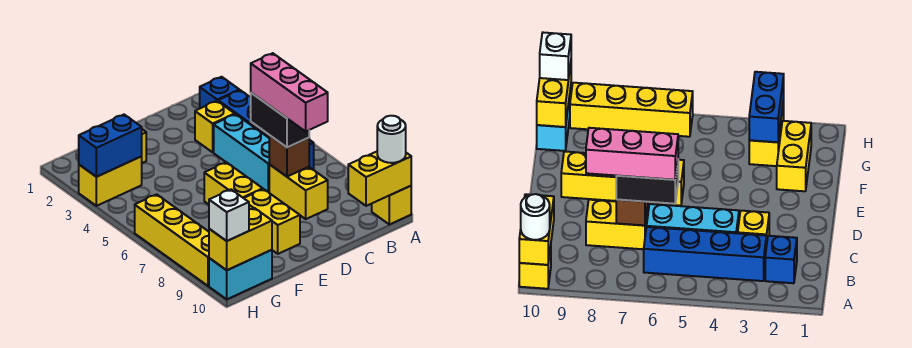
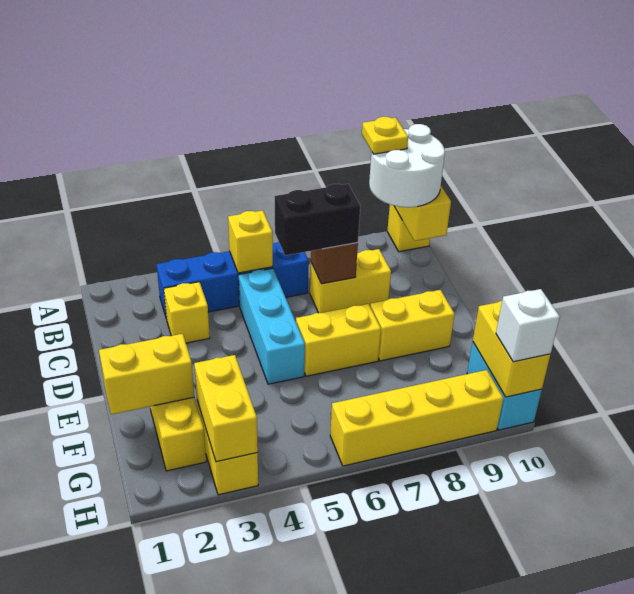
none -> yellow 1x1 plate [362,117,408,154]
white 1x1 round brick [377,116,406,163] -> white 2x2 round brick [369,124,445,207]
blue 1x1 brick [199,77,239,108] -> none
none -> yellow 1x1 brick [228,210,273,273]
cyan 1x3 brick [214,114,269,192] -> cyan 1x3 brick turned to [239,268,305,384]
pink 1x3 brick [251,53,328,131] -> none
none -> yellow 1x2 brick [99,334,194,414]
blue 1x2 brick [79,115,142,177] -> yellow 1x2 brick [194,355,258,462]

